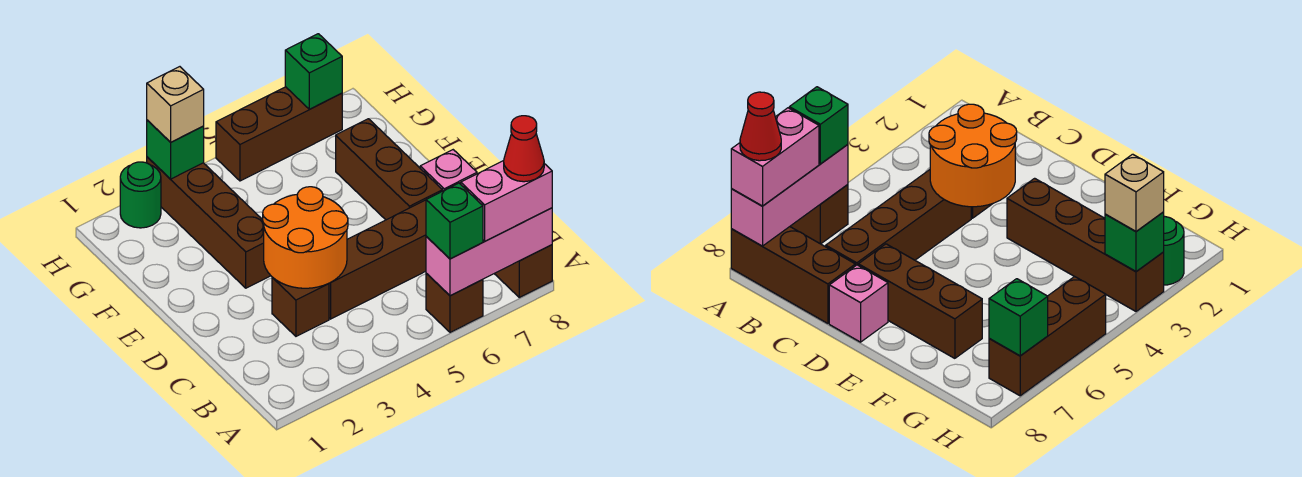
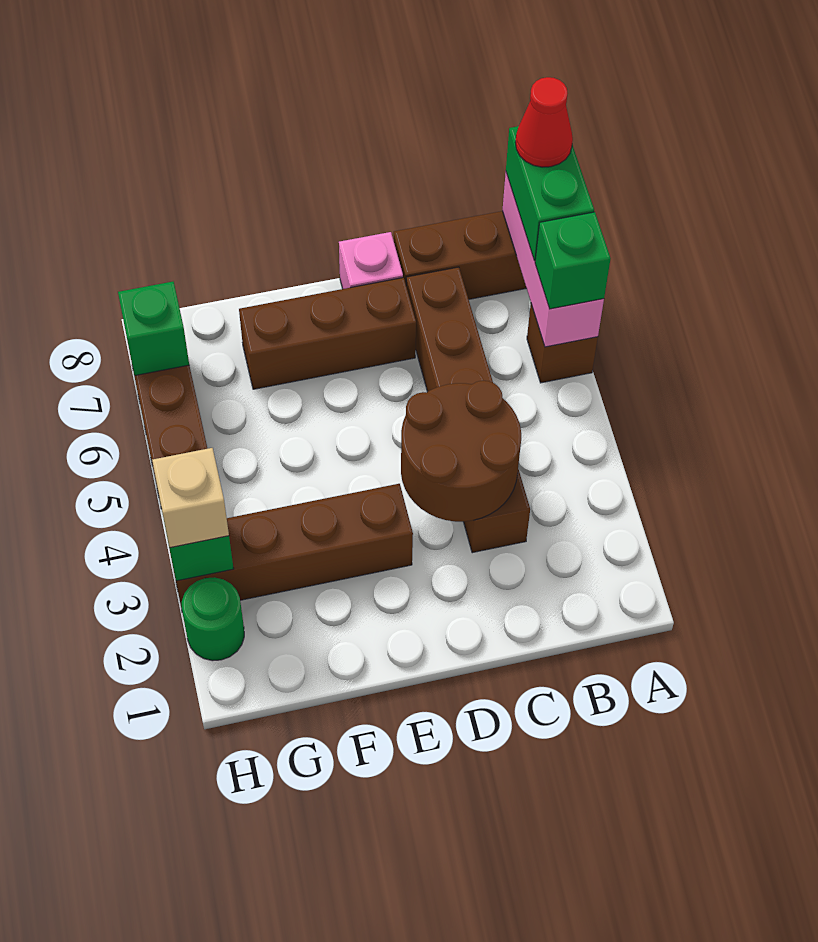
pink 1x2 brick [461,161,552,241] -> green 1x2 brick [506,126,594,261]
orange 2x2 round brick [263,187,348,288] -> brown 2x2 round brick [401,381,521,522]

